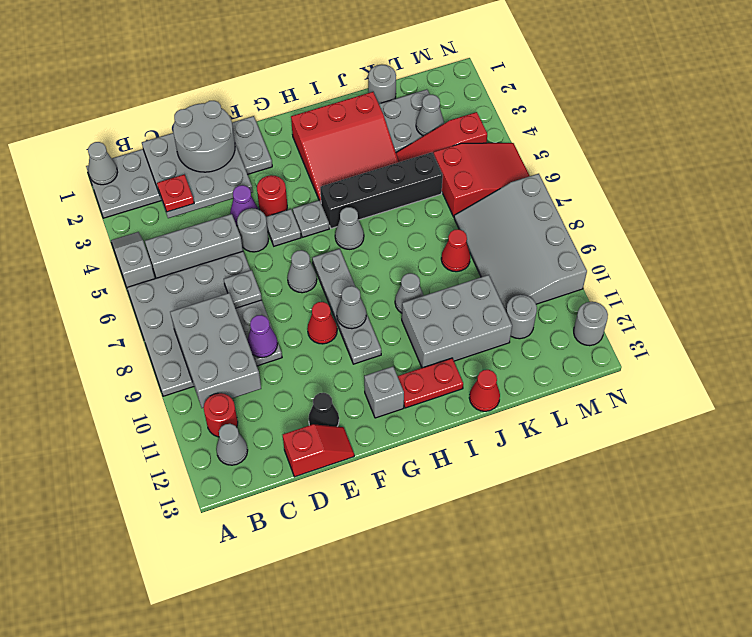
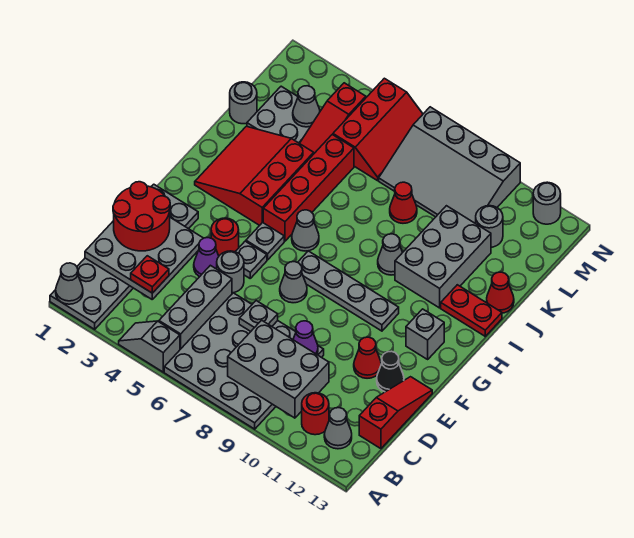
grey 2x2 round brick [173,101,235,172] -> red 2x2 round brick [113,182,170,251]
red 1x2 slope [283,424,354,477] -> red 1x3 slope [359,377,432,449]
red 1x1 cone [307,302,337,344] -> red 1x1 cone moved to [354,337,381,378]
grey 1x1 cone [337,286,366,329] -> none
red 3x3 slope [291,92,399,202] -> red 3x3 slope turned to [195,126,314,225]
black 1x4 brick [320,152,443,228] -> red 1x4 brick [263,135,354,241]
red 1x2 plate [398,358,463,408] -> red 1x2 plate turned to [441,285,502,336]
red 2x3 slope [434,143,529,217] -> red 2x3 slope turned to [333,78,423,181]

